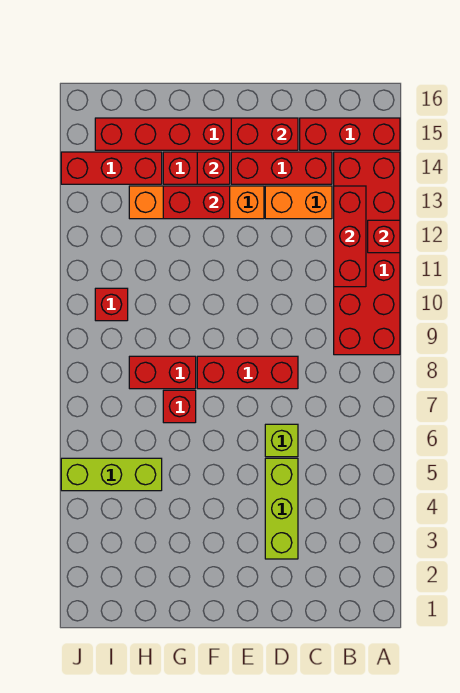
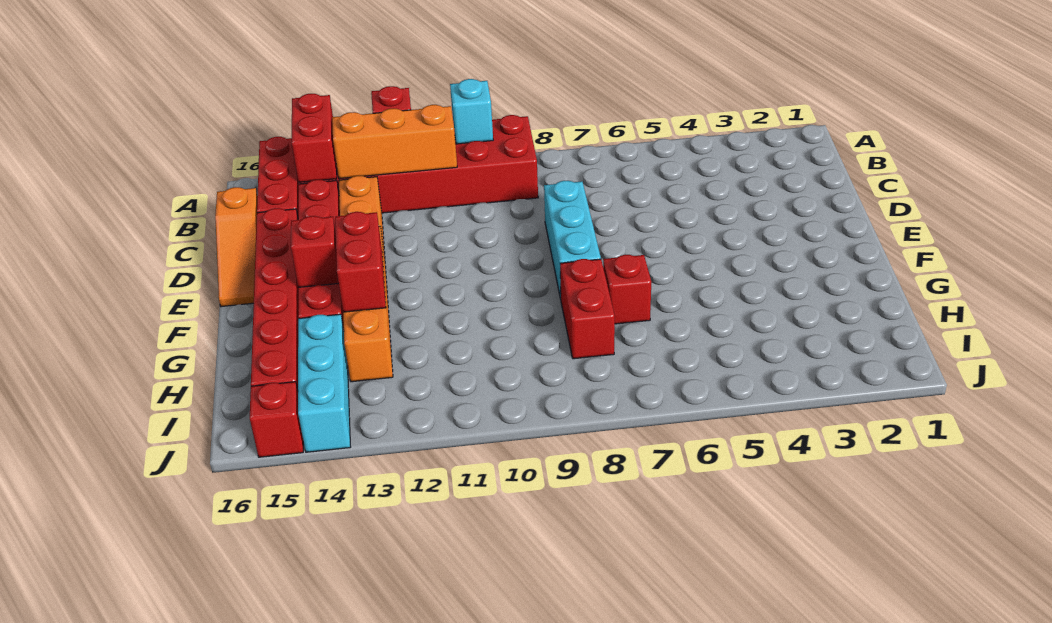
none -> cyan 1x1 brick [450,79,493,144]
red 1x3 brick [334,186,366,287] -> orange 1x3 brick [332,105,457,179]
none -> orange 1x3 slope [215,187,257,307]
lime 1x3 brick [265,458,298,559] -> none
lime 1x1 brick [265,424,298,457] -> none
red 1x3 brick [197,356,298,389] -> cyan 1x3 brick [544,181,601,299]
red 1x2 brick [231,118,298,150] -> red 1x2 brick moved to [292,94,337,182]
lime 1x3 brick [61,458,162,491] -> none
red 1x3 brick [61,152,162,184] -> cyan 1x3 brick [298,314,350,452]
red 1x1 brick [95,288,128,321] -> red 1x1 brick moved to [250,382,303,457]

